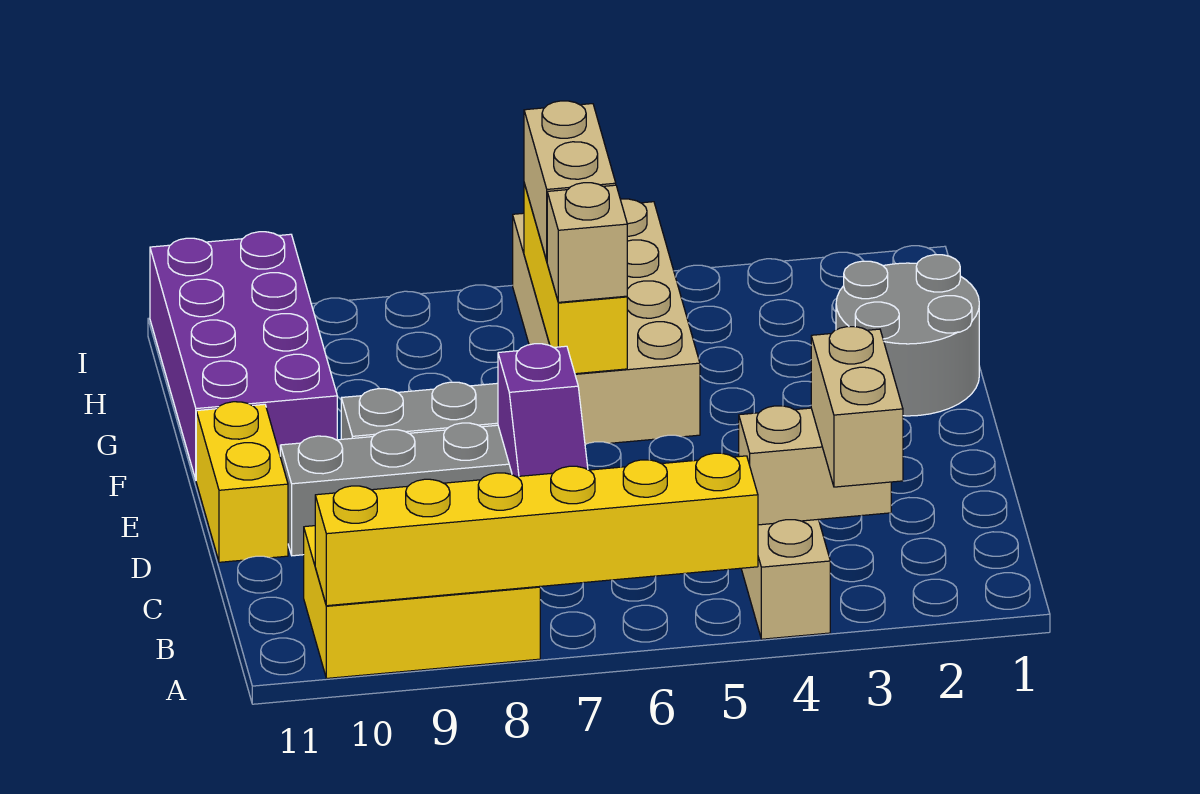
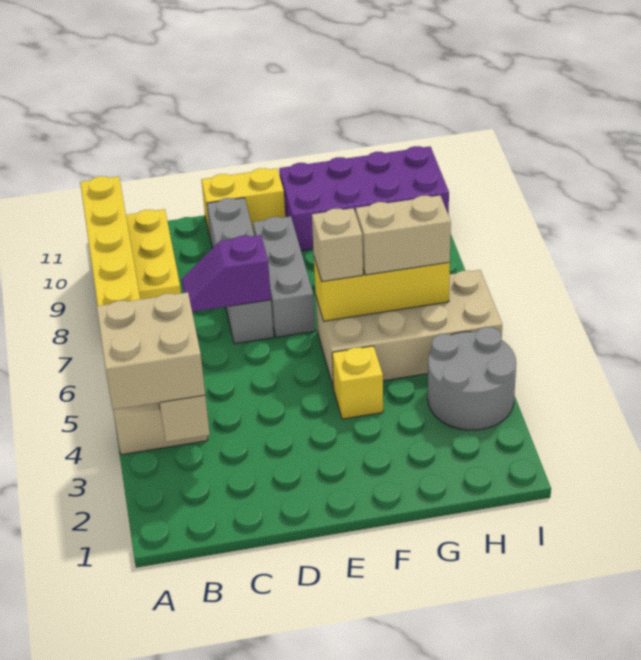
tan 1x2 brick [811,327,903,487] -> tan 2x2 brick [97,292,205,410]
grey 2x2 round brick [836,255,979,416] -> grey 2x2 round brick moved to [428,327,516,430]
none -> yellow 1x1 brick [332,346,383,419]

